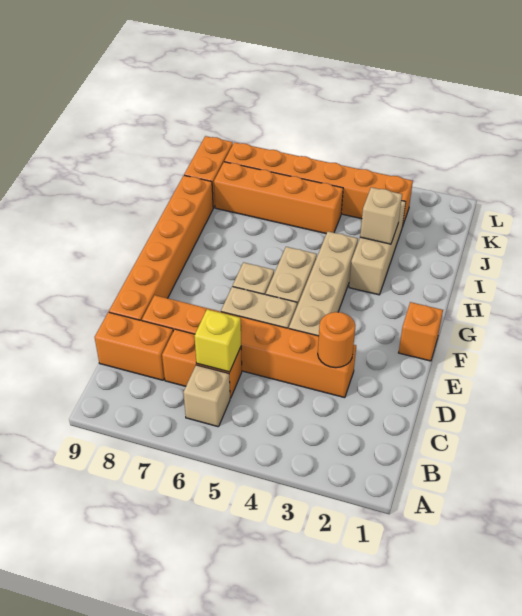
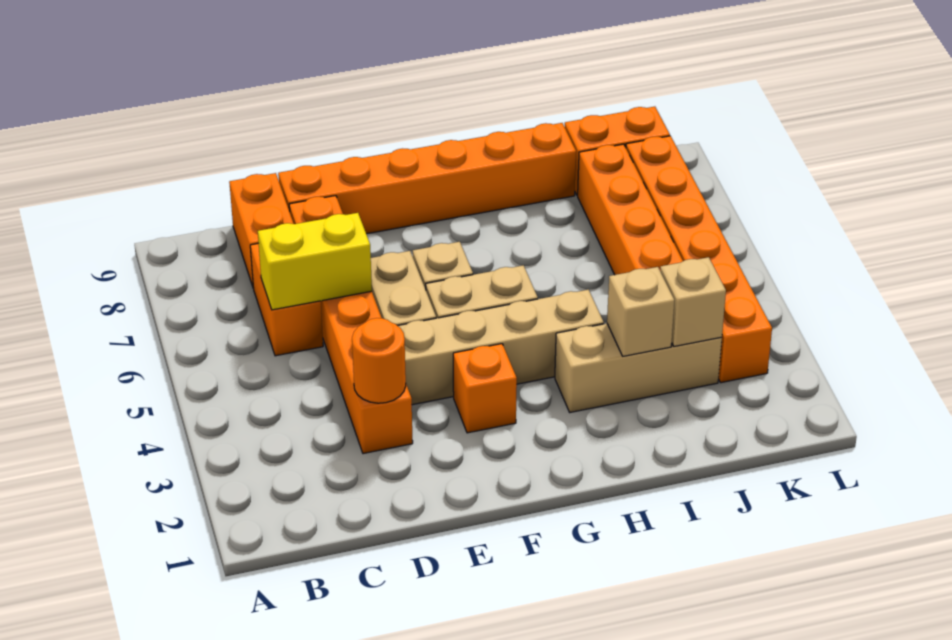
tan 1x1 brick [183,365,230,427] -> tan 1x1 brick moved to [660,257,726,346]
yellow 1x1 brick [195,309,241,372] -> yellow 1x2 brick [258,213,372,310]
orange 1x1 brick [399,302,443,361] -> orange 1x1 brick moved to [453,344,517,433]

